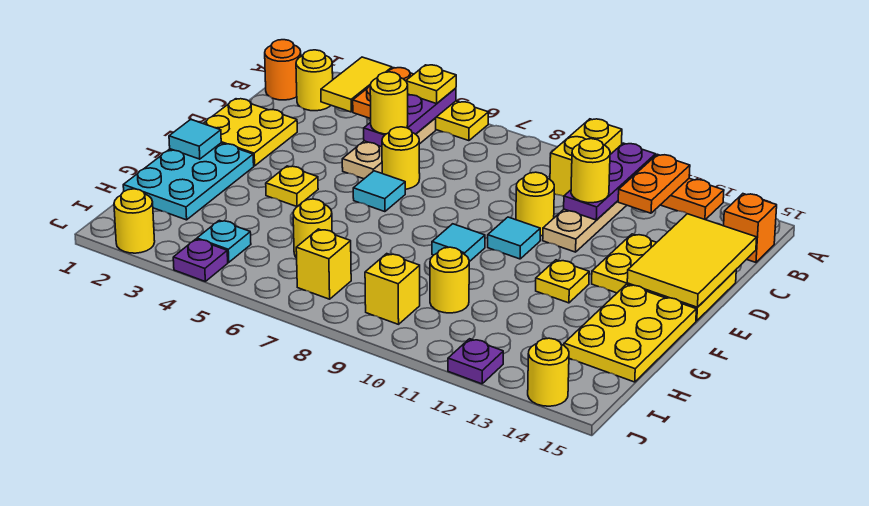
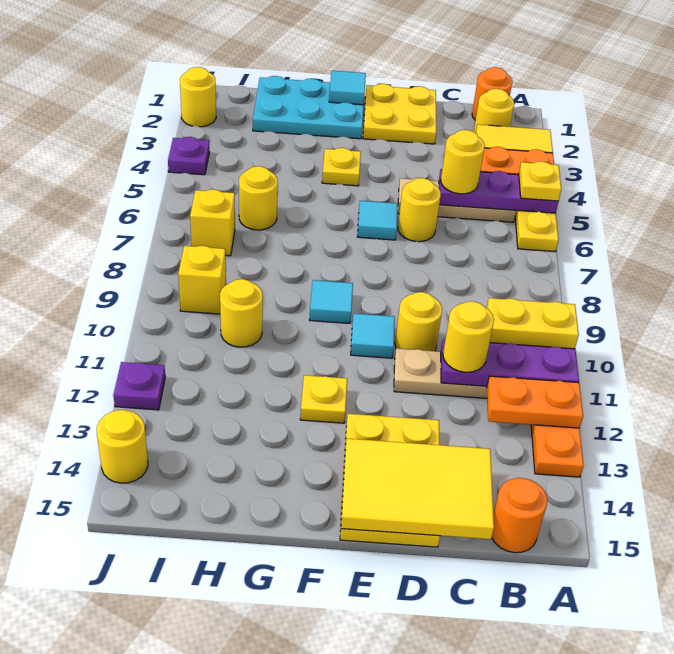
orange 1x1 brick [724,194,777,262] -> orange 1x1 round brick [492,478,547,553]
yellow 2x3 plate [564,284,696,382] -> none
cyan 1x1 plate [197,220,251,262] -> none

